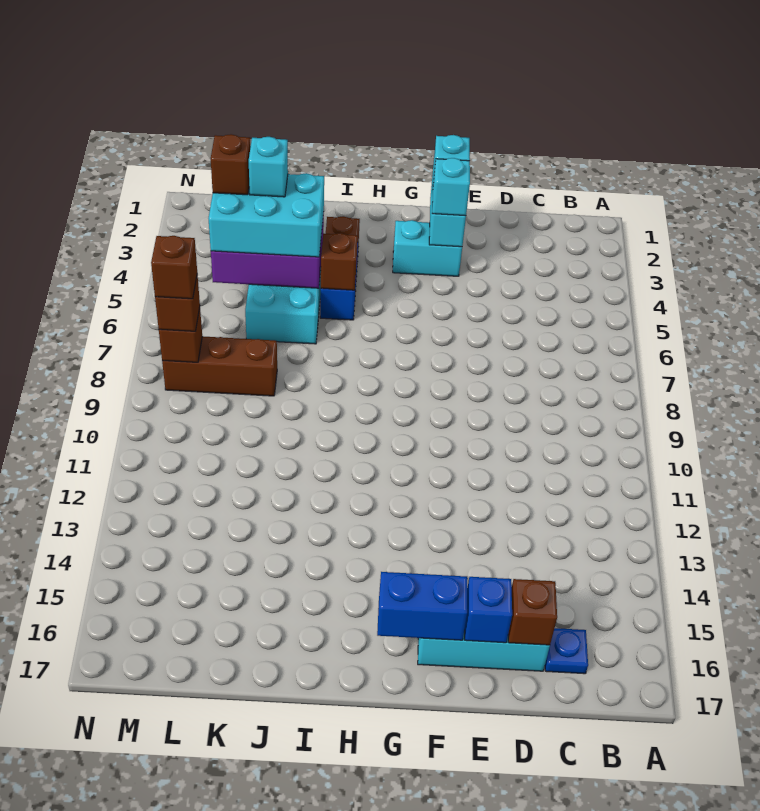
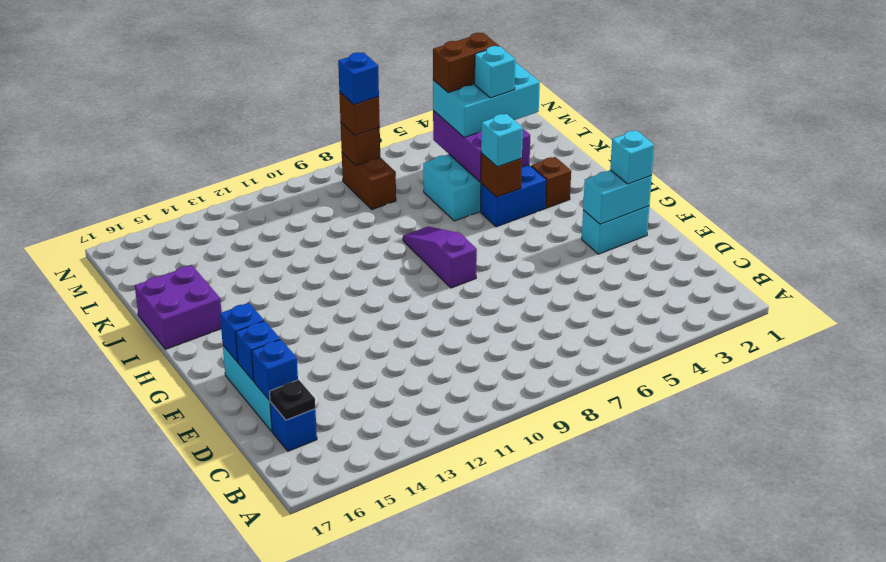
blue 1x1 plate [545,628,588,674] -> blue 1x1 brick [270,402,317,451]
none -> black 1x1 plate [269,380,315,420]
brown 1x1 brick [508,579,557,645] -> blue 1x1 brick [252,339,298,400]
cyan 1x2 brick [393,220,462,276] -> cyan 1x2 brick turned to [582,206,649,254]
cyan 1x1 brick [432,158,470,216] -> cyan 1x1 brick moved to [481,114,523,167]
blue 1x2 brick [377,572,467,640] -> blue 1x1 brick [220,303,264,362]
none -> purple 1x3 slope [403,227,477,288]
none -> purple 2x2 brick [135,265,222,349]
cyan 2x3 brick [209,173,324,257] -> cyan 2x3 brick turned to [433,62,540,137]
brown 1x3 brick [162,336,277,396] -> brown 1x2 brick [342,153,396,209]
brown 1x1 brick [211,134,251,195] -> brown 1x2 brick [433,33,499,92]
brown 1x1 brick [151,236,197,299] -> blue 1x1 brick [338,52,379,105]

